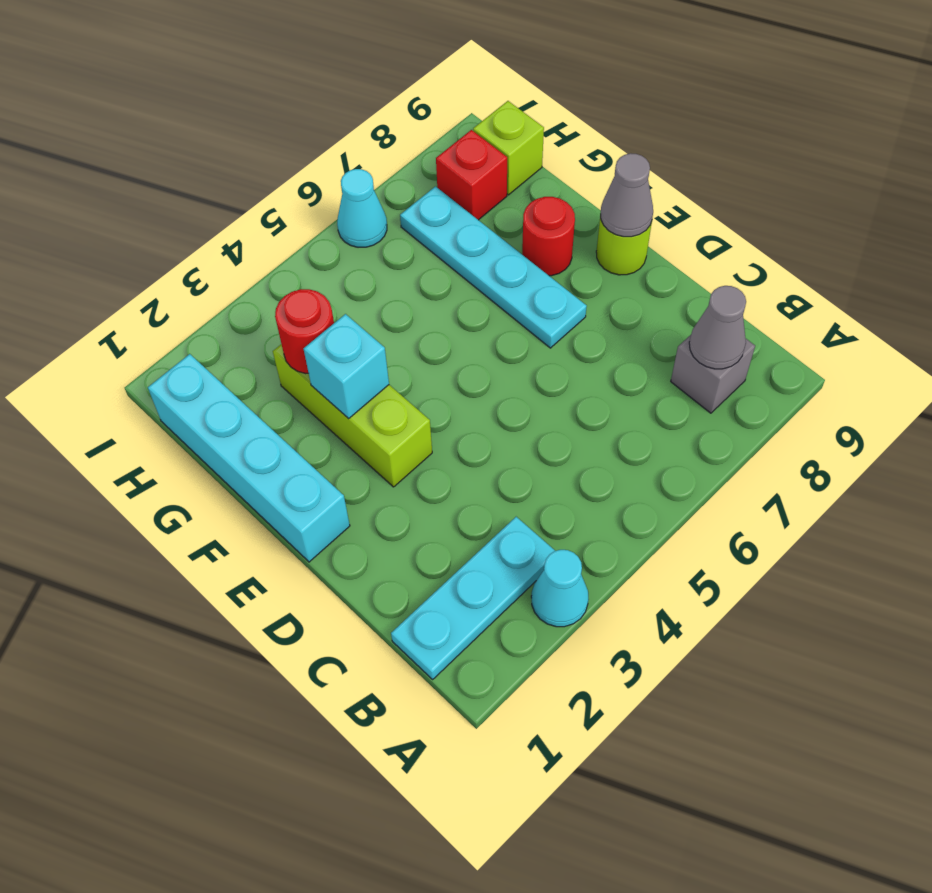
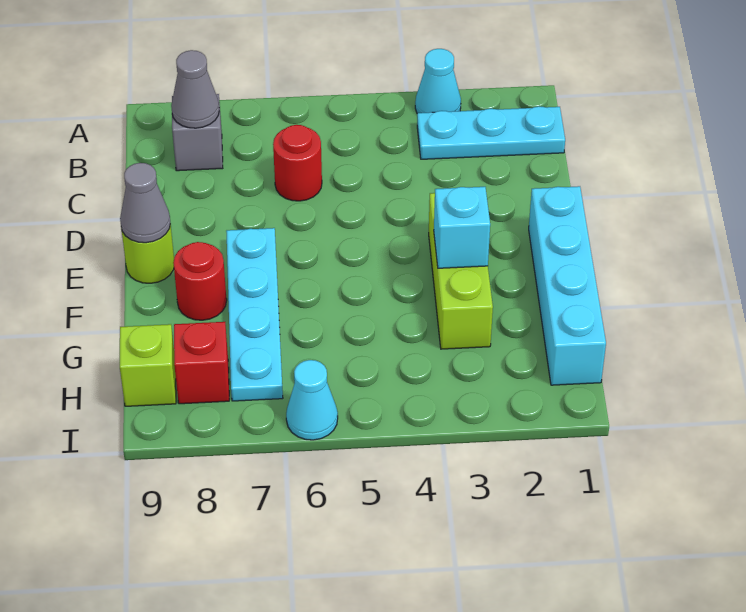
red 1x1 round brick [275,289,334,374] -> red 1x1 round brick moved to [273,125,322,201]

